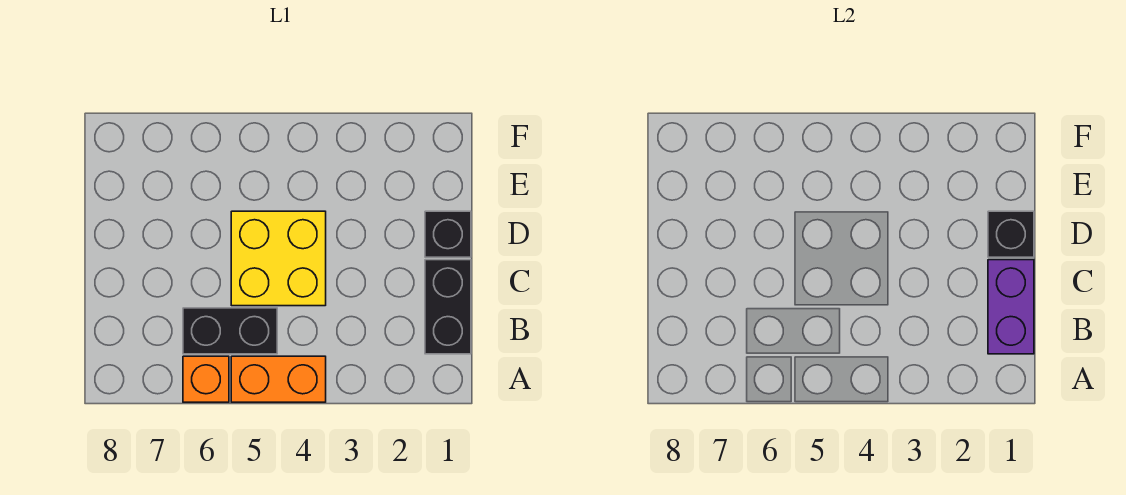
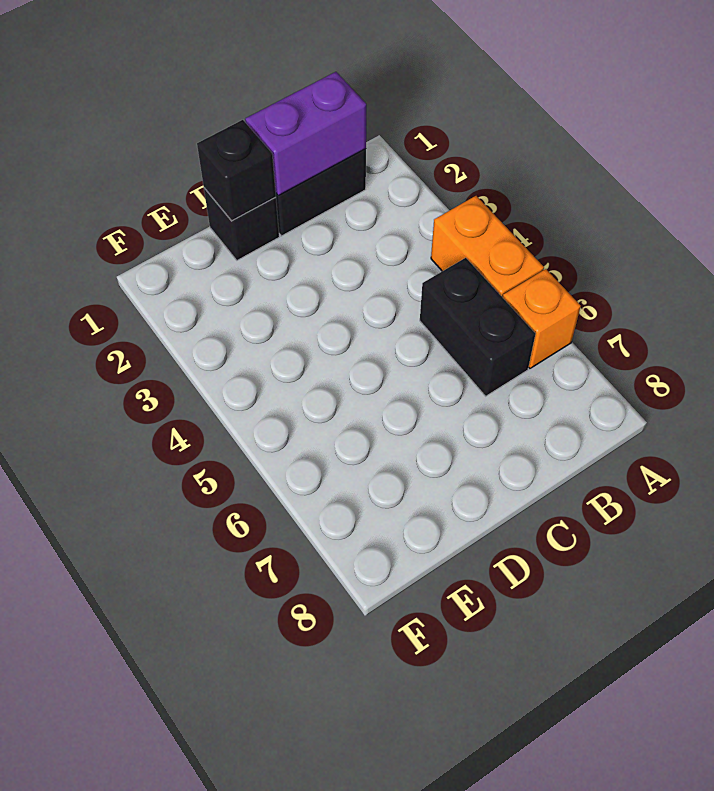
yellow 2x2 brick [231,211,326,306] -> none

